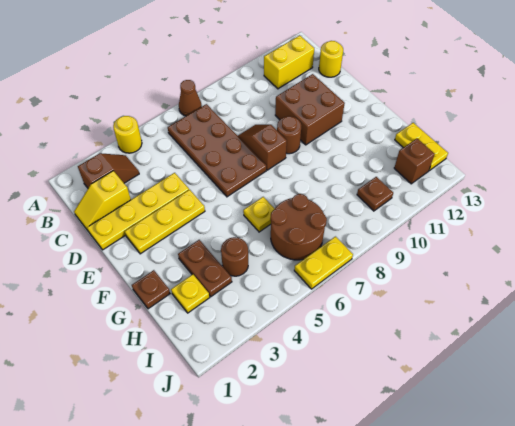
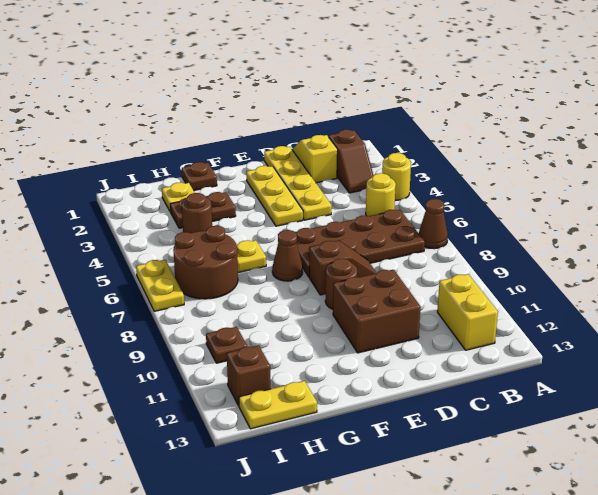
yellow 1x1 round brick [319,41,343,77] -> yellow 1x1 round brick moved to [366,173,396,216]
none -> brown 1x1 cone [272,230,303,281]

